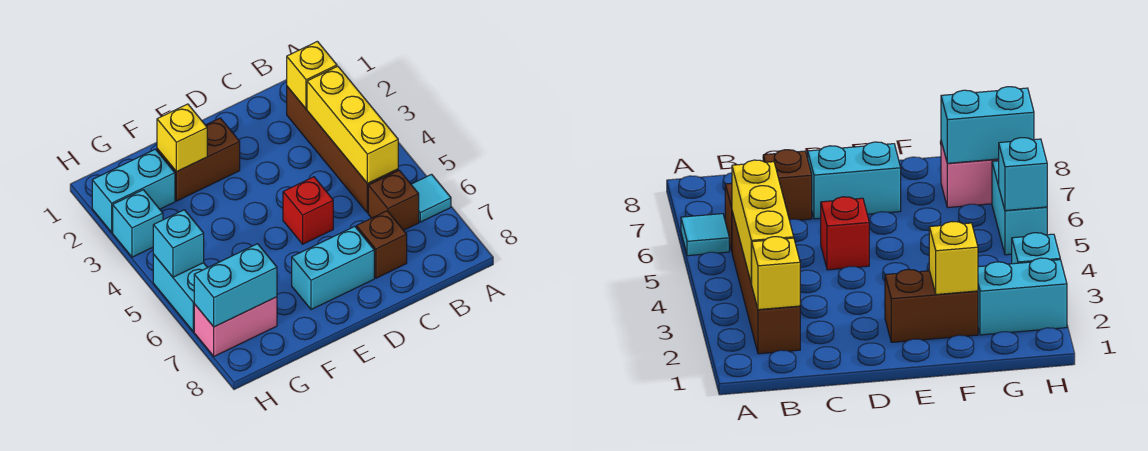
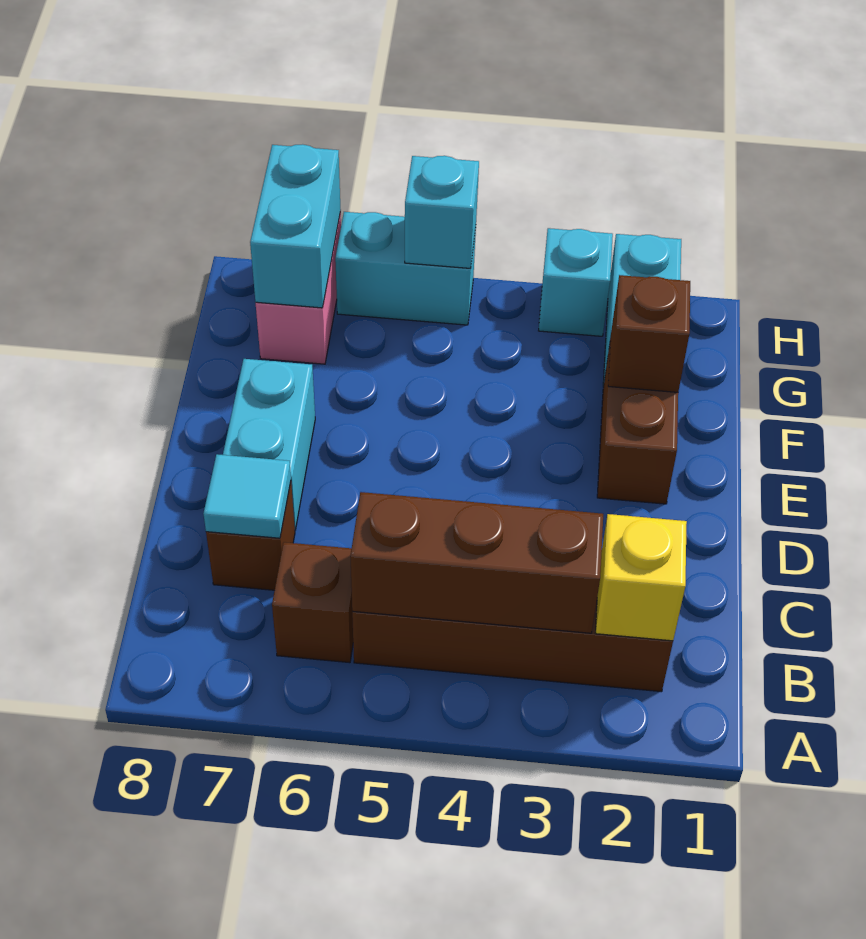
cyan 1x1 tile [411,174,451,222] -> cyan 1x1 tile moved to [203,454,291,538]
yellow 1x3 brick [307,66,398,184] -> brown 1x3 brick [350,492,603,633]
red 1x1 brick [283,177,333,244] -> none
yellow 1x1 brick [157,104,207,172] -> brown 1x1 brick [608,275,690,392]

